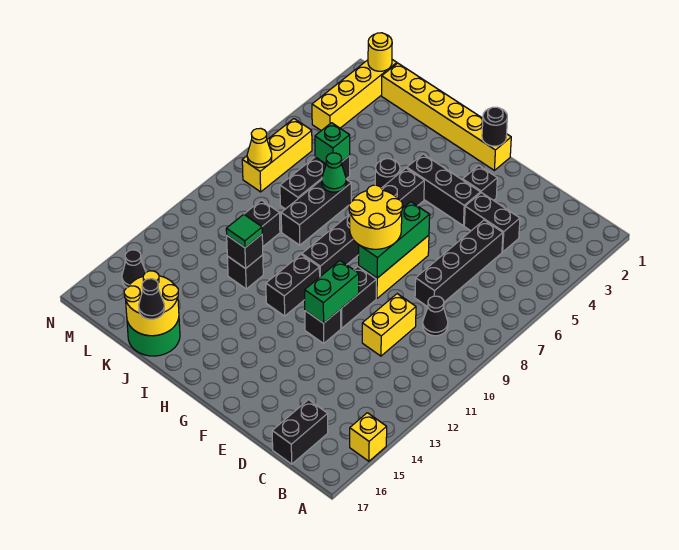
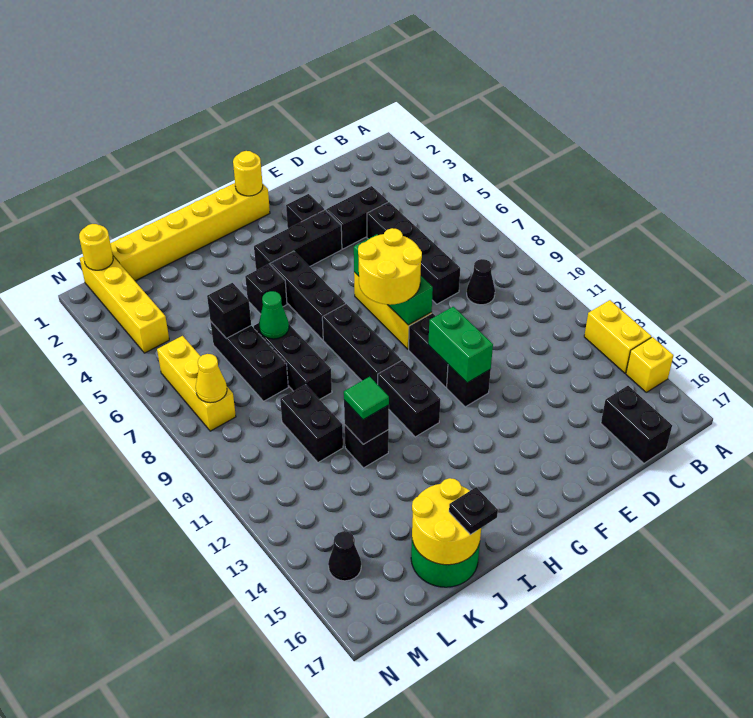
yellow 1x2 brick [362,294,416,356] -> yellow 1x2 brick moved to [584,300,651,373]
black 1x1 round brick [482,107,507,146] -> yellow 1x1 round brick [233,151,263,196]
black 1x1 round brick [375,159,400,188] -> black 1x1 brick [245,264,287,314]
black 1x1 cone [139,279,164,319] -> black 1x1 plate [449,487,498,535]
green 1x1 brick [315,123,350,164] -> black 1x1 brick [207,283,251,338]

